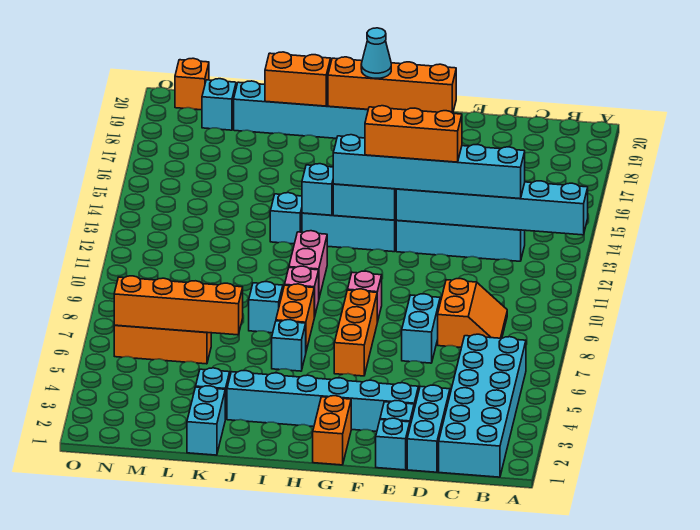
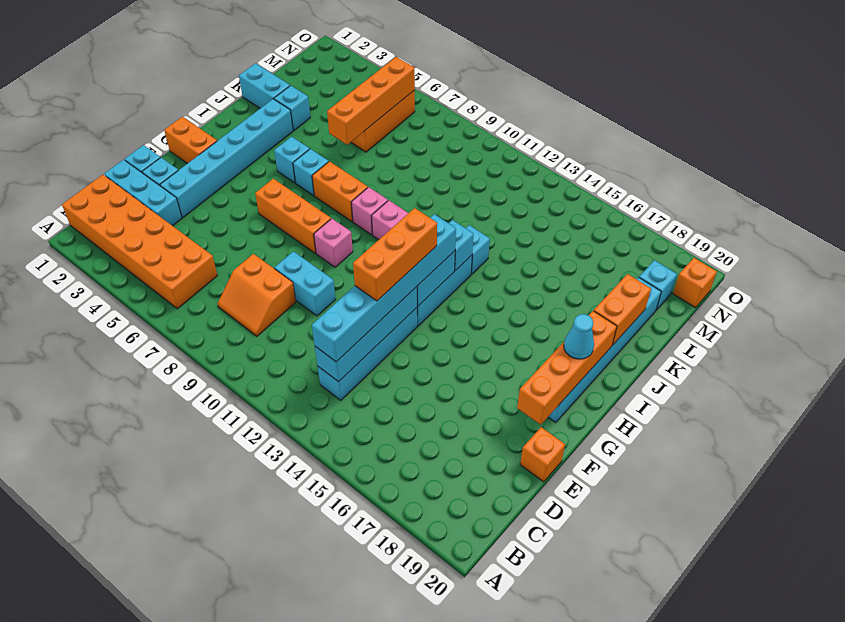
cyan 1x6 brick [396,181,588,235] -> cyan 1x4 brick [315,287,417,382]
cyan 2x6 brick [439,334,526,477] -> orange 2x6 brick [62,175,217,309]
cyan 1x2 brick [402,294,440,363] -> cyan 1x2 brick moved to [275,251,336,316]
none -> orange 1x1 brick [520,427,565,482]
cyan 1x1 brick [249,282,283,333] -> cyan 1x1 brick moved to [274,137,310,183]

